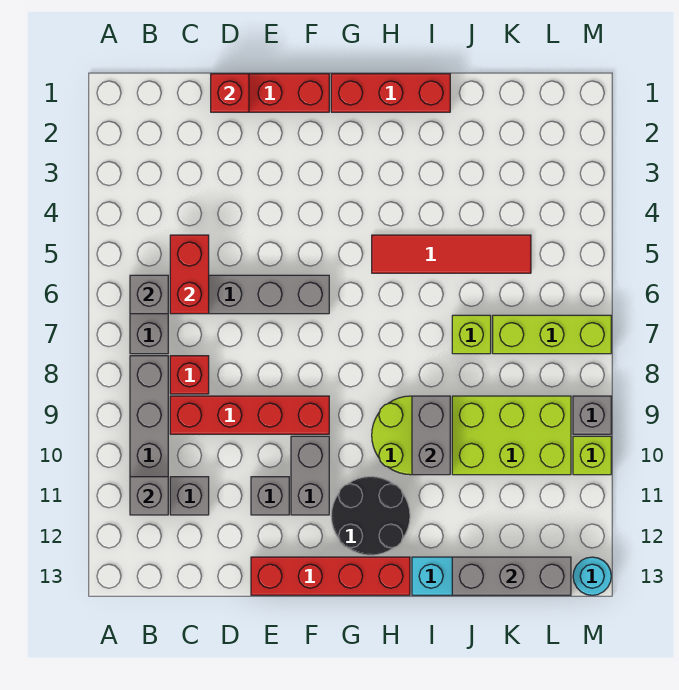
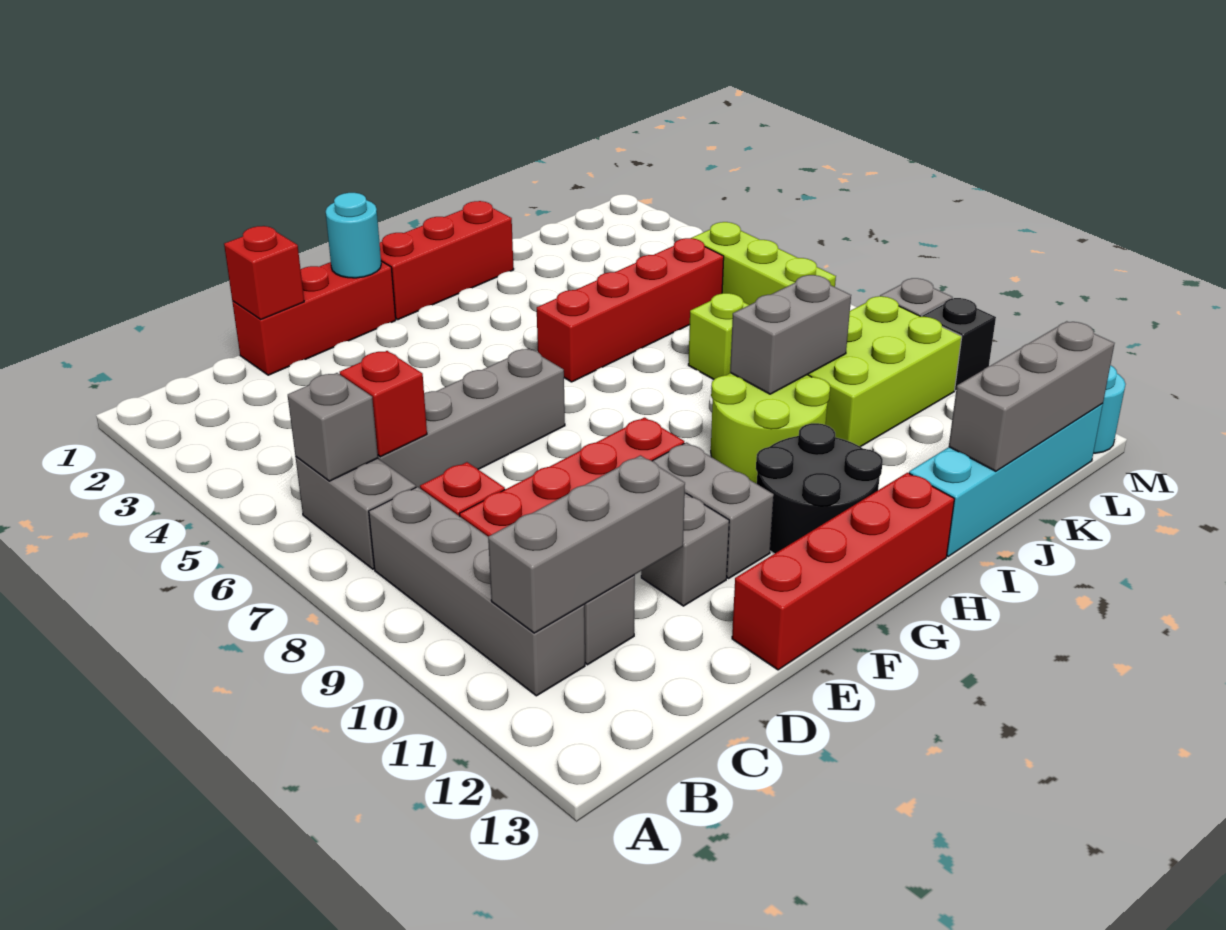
grey 1x1 brick [130,477,168,515] -> grey 1x3 brick [488,455,685,633]
red 1x2 brick [170,235,209,314] -> red 1x1 brick [340,351,427,457]
none -> cyan 1x1 round brick [326,193,381,278]
red 1x4 tile [372,235,531,273] -> red 1x4 brick [537,238,724,382]
grey 1x2 brick [412,396,450,475] -> grey 1x2 brick turned to [730,275,851,394]
lime 1x3 brick [493,315,611,354] -> lime 1x3 brick turned to [692,222,836,305]
lime 1x1 brick [573,436,611,475] -> black 1x1 brick [922,298,996,391]

